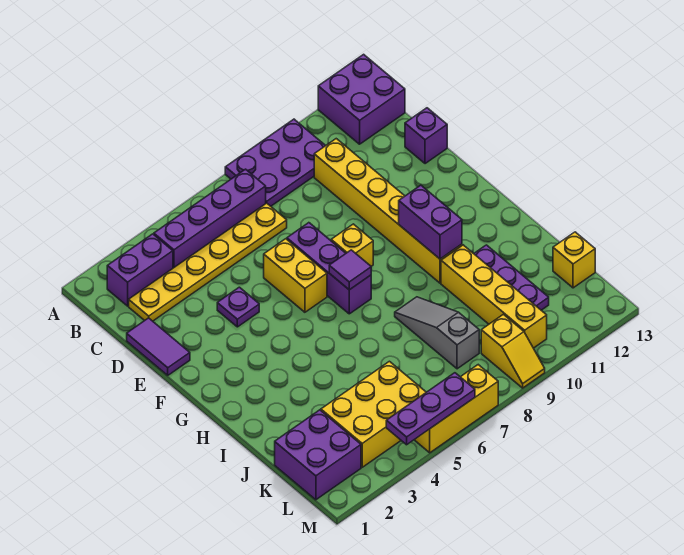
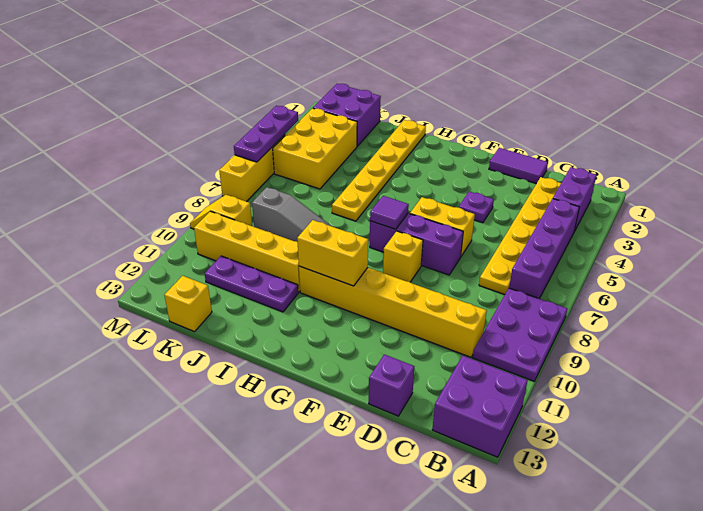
purple 1x2 brick [399,185,462,259] -> yellow 1x2 brick [297,220,368,286]
none -> yellow 1x6 plate [332,120,426,221]

